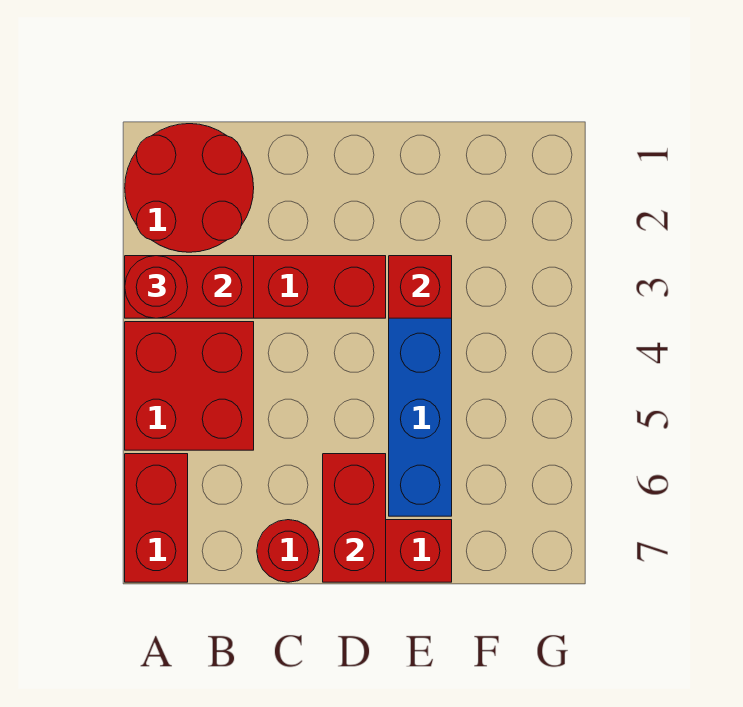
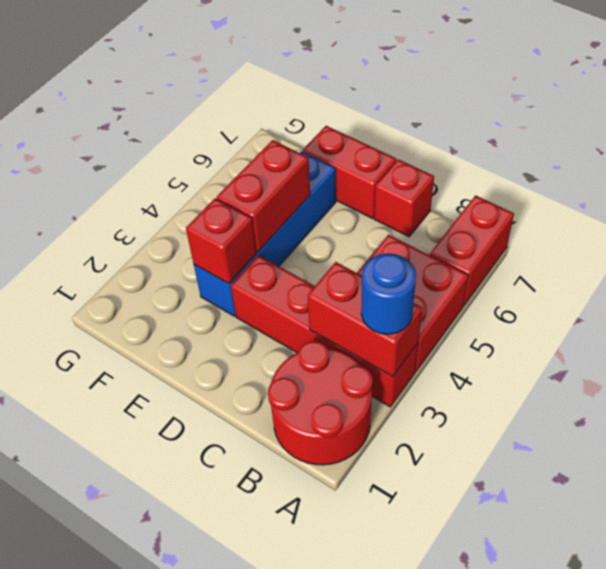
red 1x1 round brick [125,256,188,318] -> blue 1x1 round brick [361,254,416,334]
red 1x1 round brick [257,520,320,582] -> red 1x1 brick [374,159,434,237]
red 1x2 brick [323,454,386,582] -> red 1x2 brick moved to [217,140,310,252]

